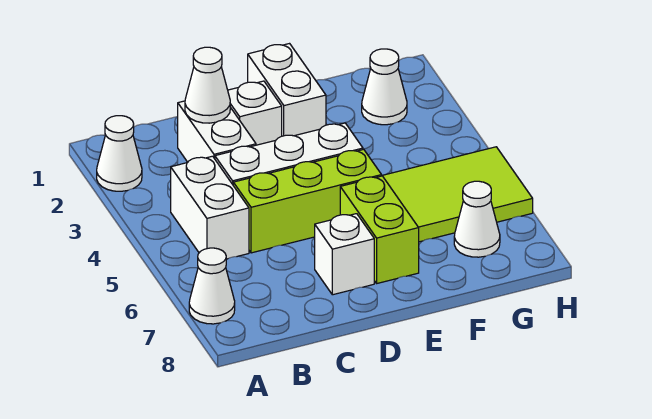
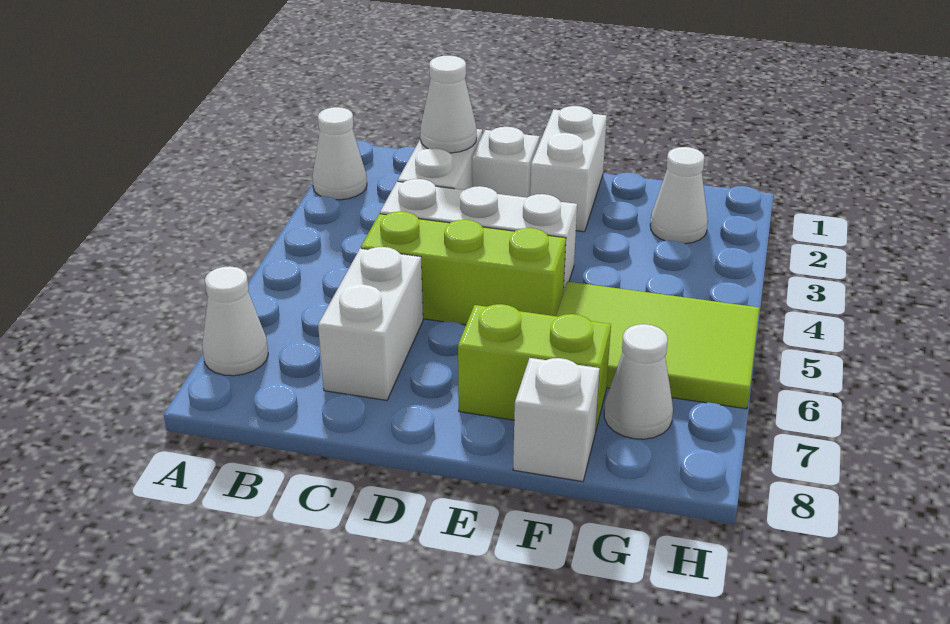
white 1x2 brick [171,156,249,259] -> white 1x2 brick moved to [318,247,423,400]
white 1x1 brick [315,214,374,295] -> white 1x1 brick moved to [513,358,600,482]
lime 1x2 brick [340,176,419,283] -> lime 1x2 brick turned to [458,304,611,433]

